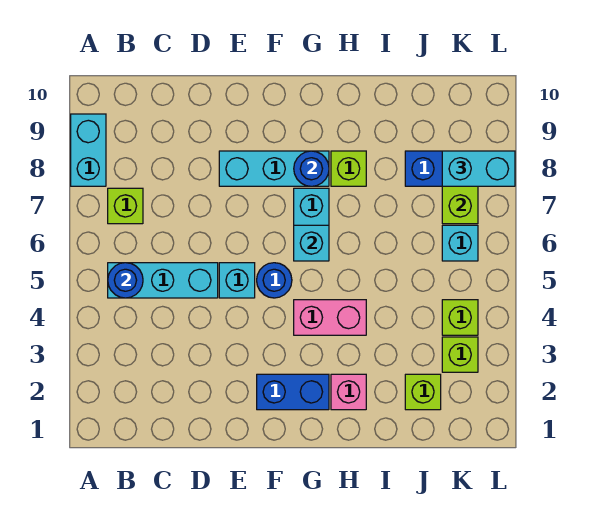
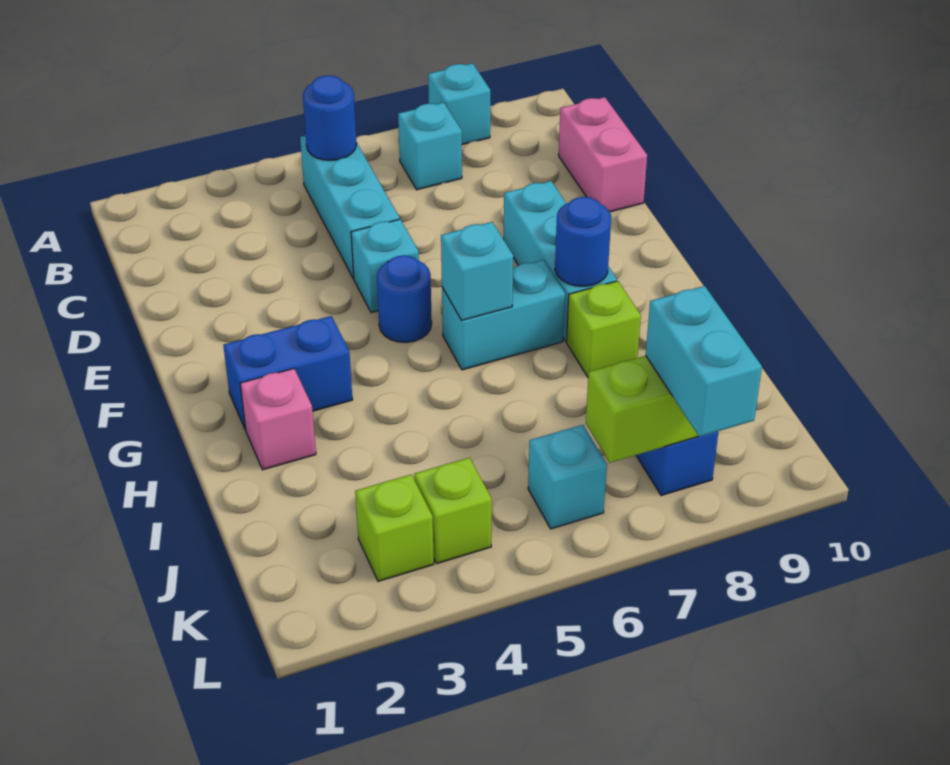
cyan 1x2 brick [71,114,106,186] -> cyan 1x1 brick [428,63,490,145]
lime 1x1 brick [108,188,143,224] -> cyan 1x1 brick [398,103,462,190]
blue 1x2 brick [257,374,329,410] -> blue 1x2 brick turned to [223,316,353,430]
pink 1x2 brick [294,300,366,335] -> pink 1x2 brick moved to [559,97,647,212]
lime 1x1 brick [405,374,441,410] -> none

